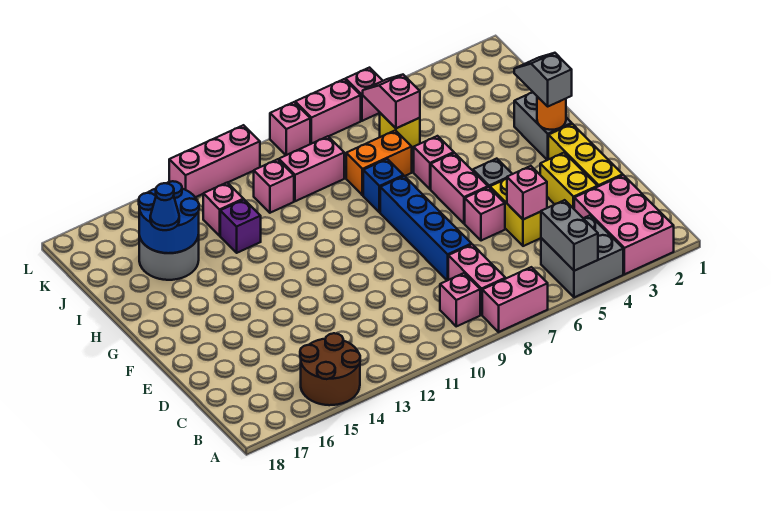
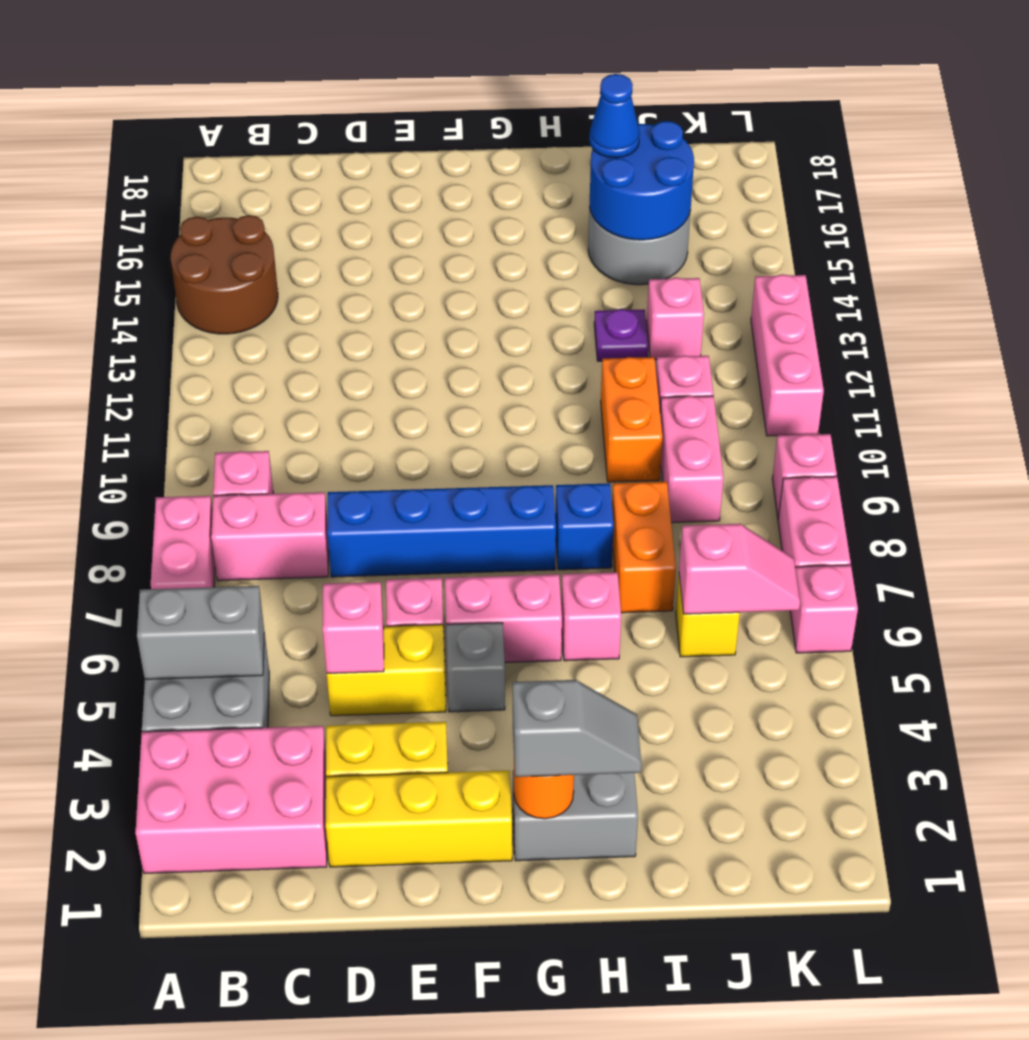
none -> orange 1x2 brick [601,357,662,482]
purple 1x1 brick [220,200,261,253] -> purple 1x1 plate [594,309,648,361]

